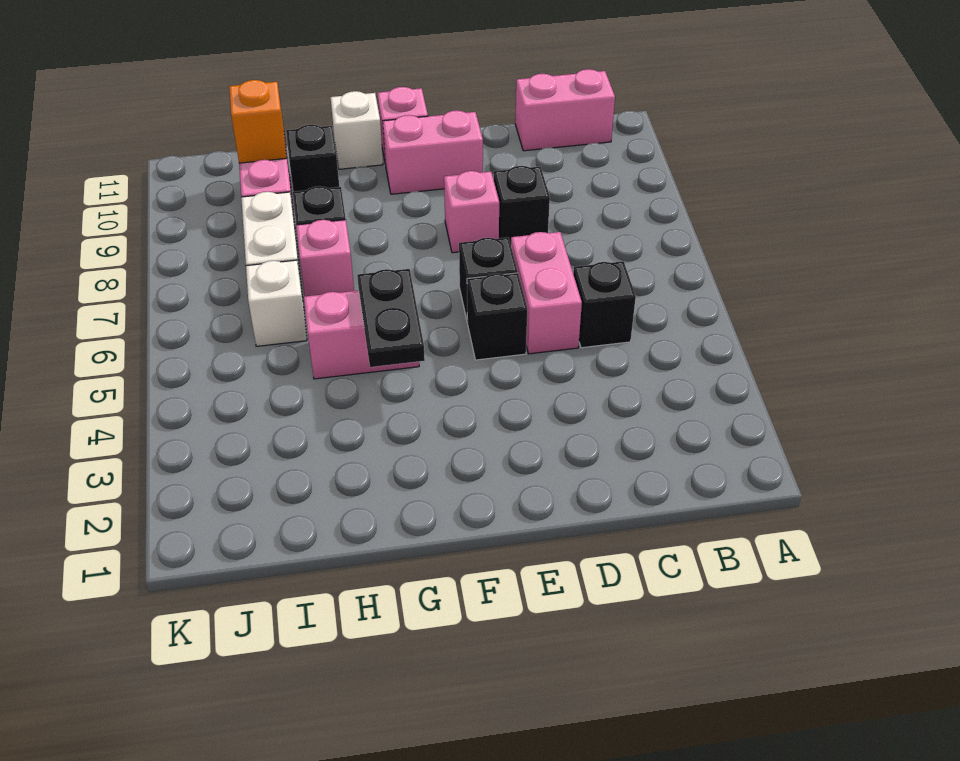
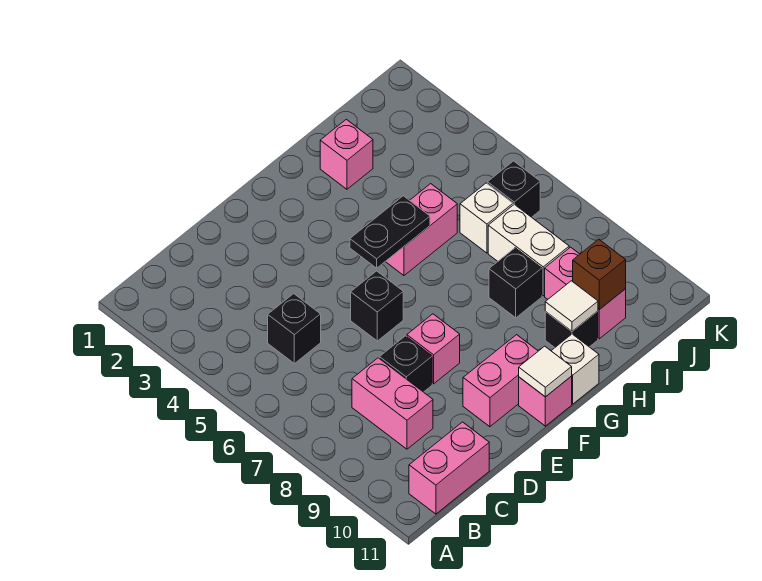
pink 1x2 brick [511,232,582,354] -> pink 1x2 brick moved to [352,358,433,449]
black 1x1 brick [467,273,527,360] -> black 1x1 brick moved to [488,161,540,217]
none -> white 1x1 tile [519,346,572,397]
black 1x2 plate [357,269,425,367] -> black 1x2 plate turned to [350,196,430,268]
pink 1x1 brick [296,220,354,296] -> pink 1x1 brick moved to [320,119,373,189]
none -> white 1x1 tile [545,281,598,331]
orange 1x1 brick [229,80,287,163] -> brown 1x1 brick [573,239,626,310]

